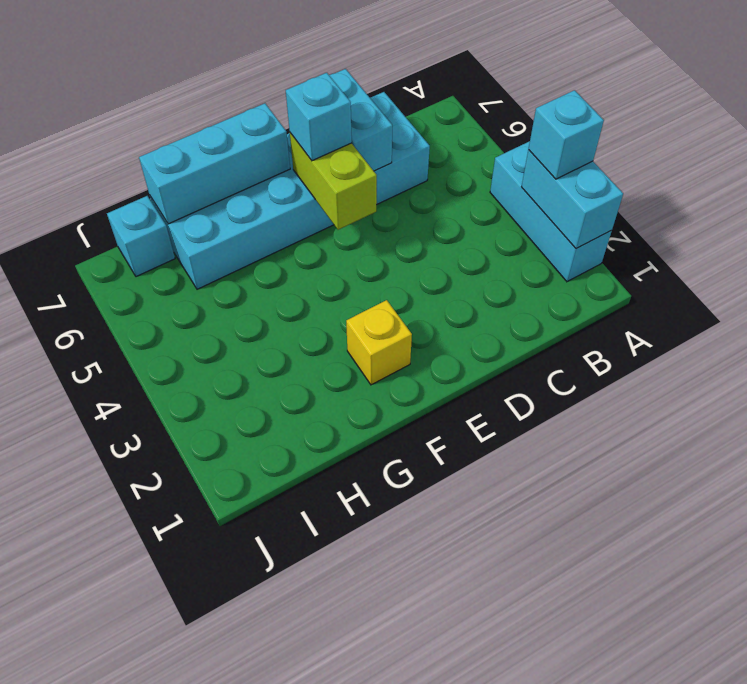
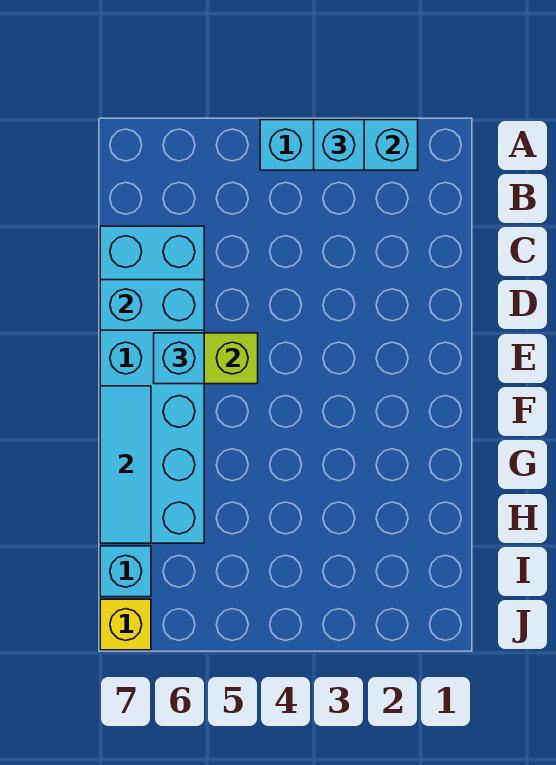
yellow 1x1 brick [346,300,412,385] -> yellow 1x1 brick moved to [100,599,151,650]
cyan 1x3 brick [139,103,290,224] -> cyan 1x3 tile [100,386,151,543]

